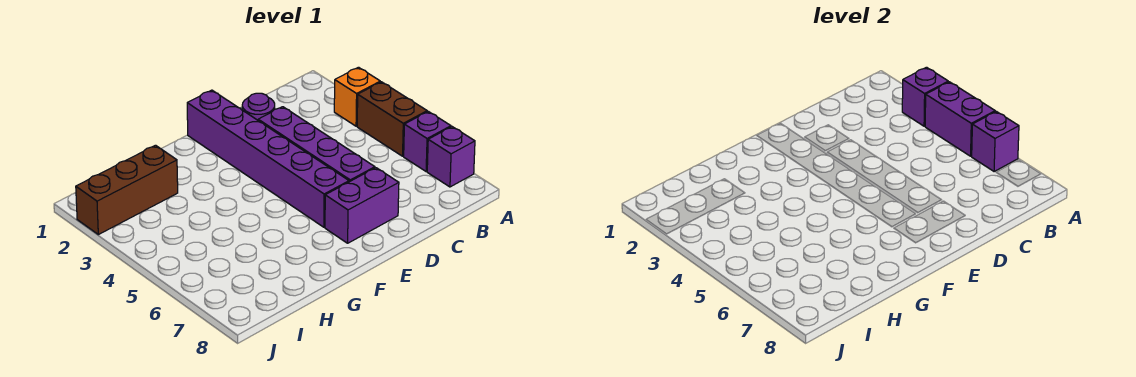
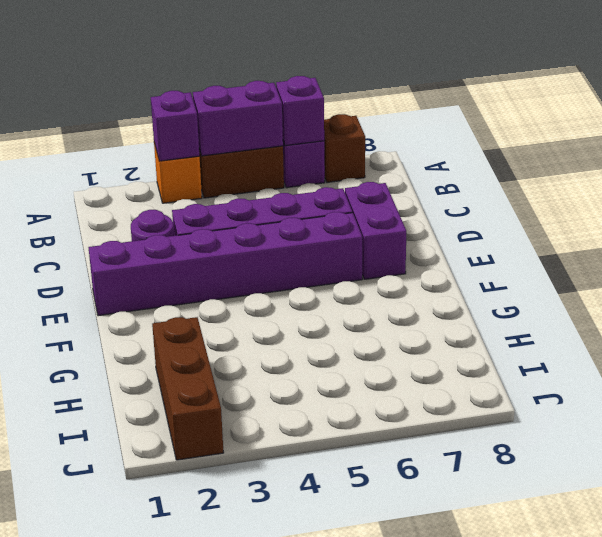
purple 1x1 brick [427,127,475,187] -> brown 1x1 brick [324,114,365,182]

